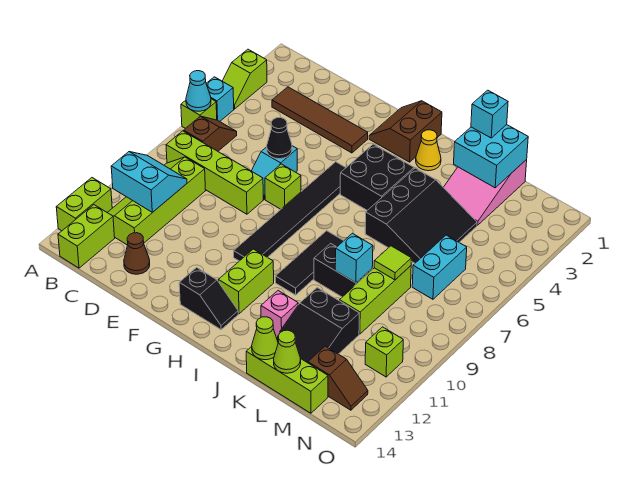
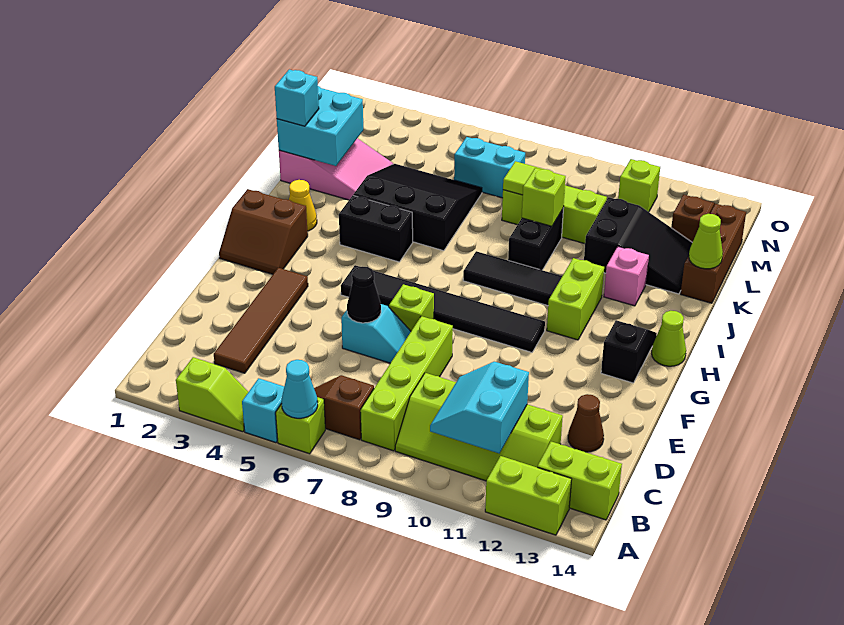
black 2x2 brick [340,144,414,210] -> black 1x2 brick [339,196,413,262]
lime 1x2 brick [218,249,274,314] -> lime 1x2 brick turned to [547,258,604,340]
cyan 1x1 brick [335,233,373,283] -> lime 1x1 brick [522,168,566,226]
lime 1x3 brick [246,347,328,413] -> brown 1x3 brick [681,204,746,303]
lime 1x1 cone [274,330,301,373] -> lime 1x1 cone moved to [652,311,686,366]

